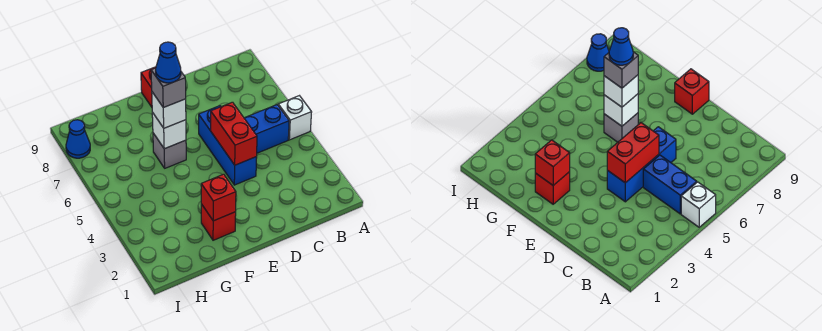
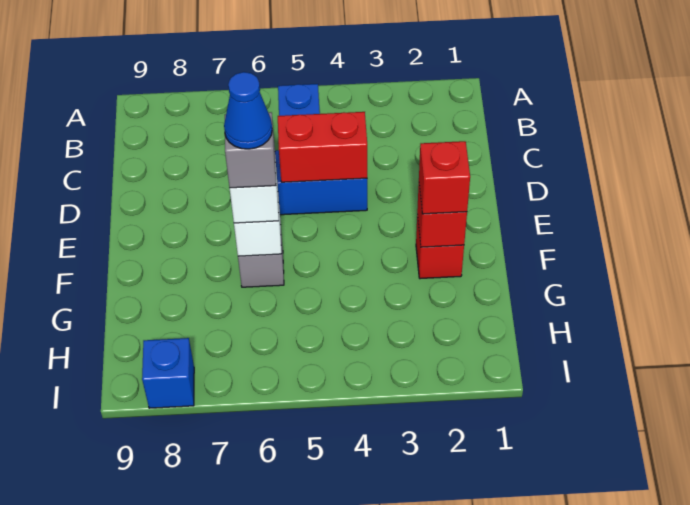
white 1x1 brick [278,96,312,140] -> none
red 1x1 brick [141,67,156,107] -> red 1x1 brick moved to [419,141,470,214]
blue 1x1 cone [66,120,90,158] -> blue 1x1 brick [142,338,194,408]

